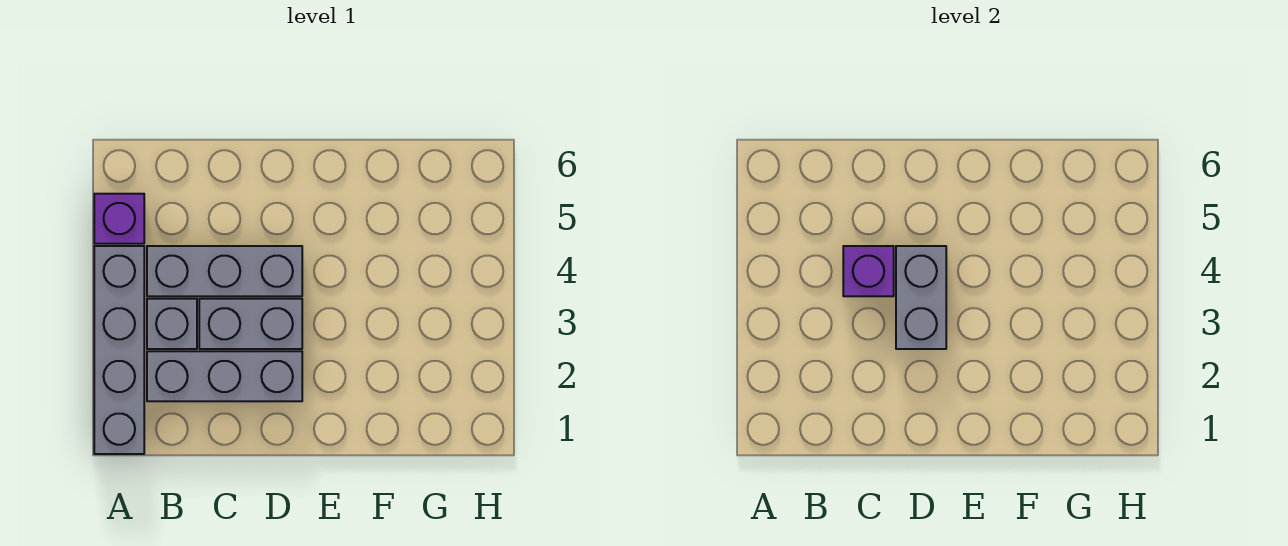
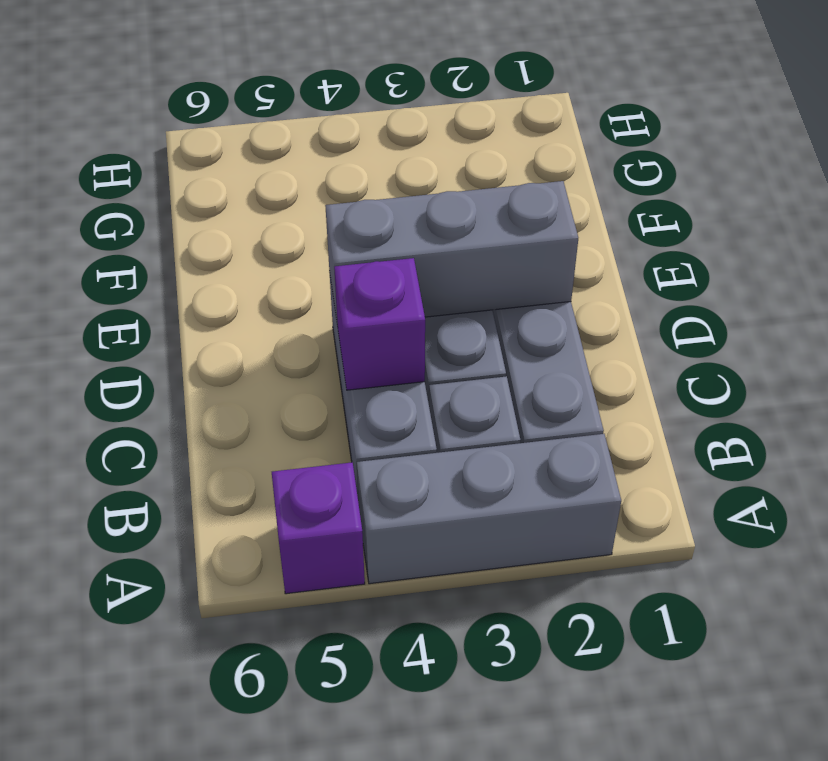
grey 1x4 brick [94,246,144,454] -> grey 1x3 brick [357,434,621,584]
grey 1x2 brick [896,246,946,349] -> grey 1x3 brick [325,181,578,326]

